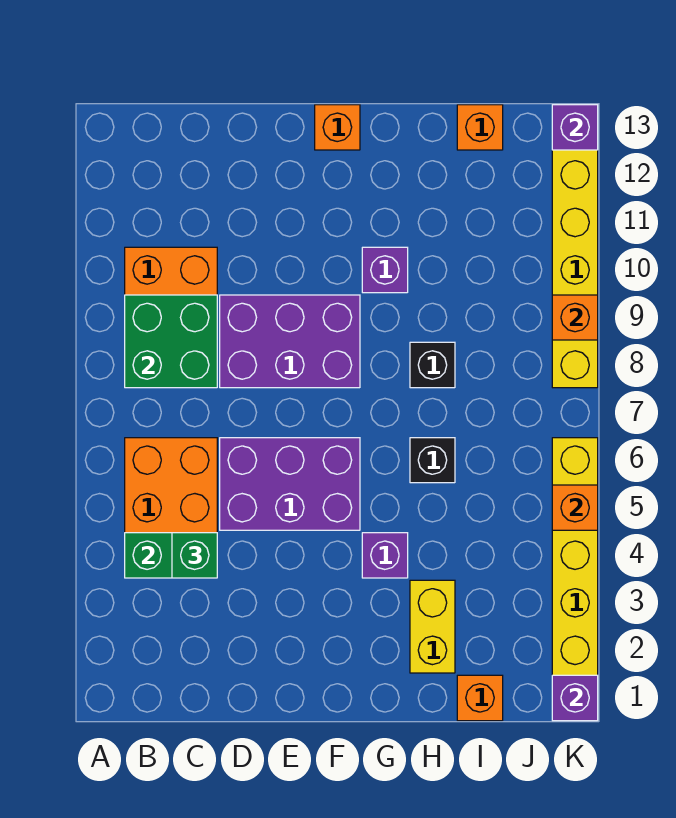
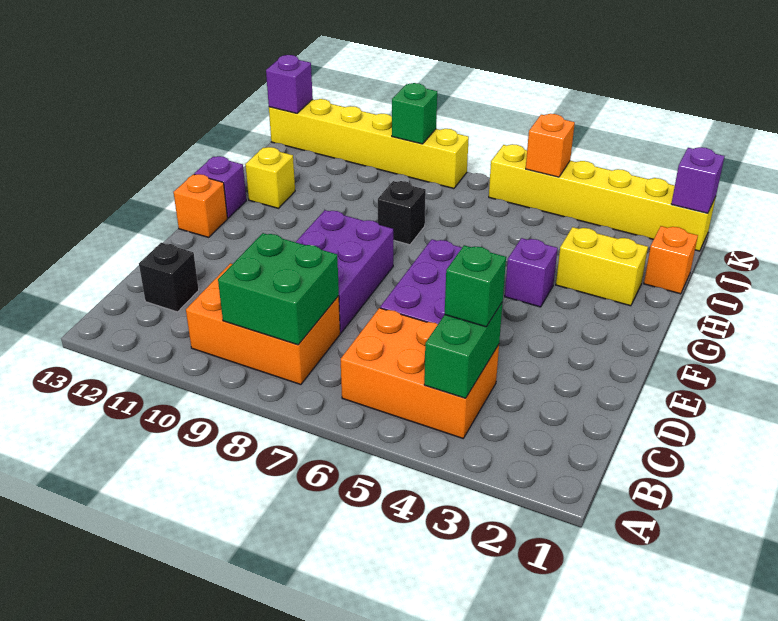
purple 1x1 brick [362,247,408,293] -> purple 1x1 brick moved to [194,156,246,218]
black 1x1 brick [410,438,455,483] -> black 1x1 brick moved to [139,243,199,312]
none -> yellow 1x1 brick [245,147,295,208]
orange 1x1 brick [457,105,503,150] -> none
orange 1x1 brick [552,295,598,340] -> green 1x1 brick [392,83,437,144]

